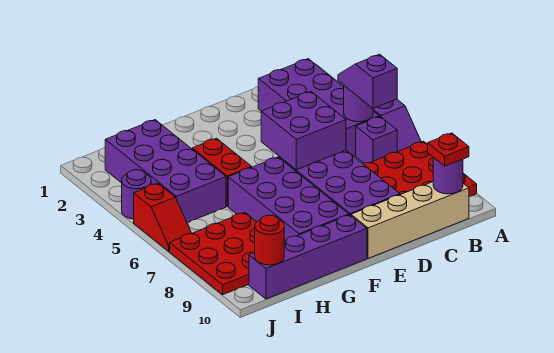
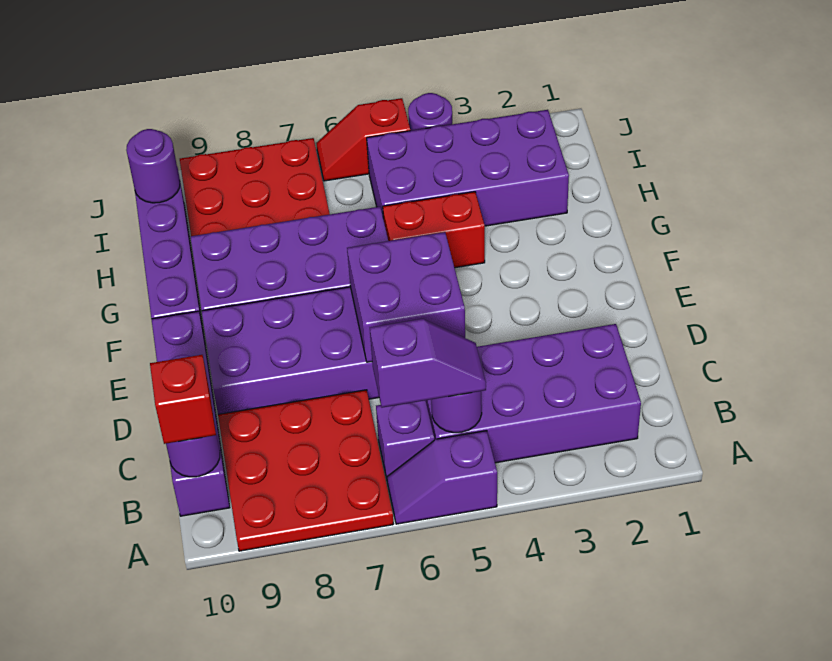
tan 1x4 brick [351,182,469,258] -> purple 1x4 brick [151,311,230,516]
red 1x1 plate [428,133,469,166] -> red 1x1 brick [150,355,216,444]
red 1x1 round brick [255,215,284,265] -> purple 1x1 round brick [126,129,180,203]

